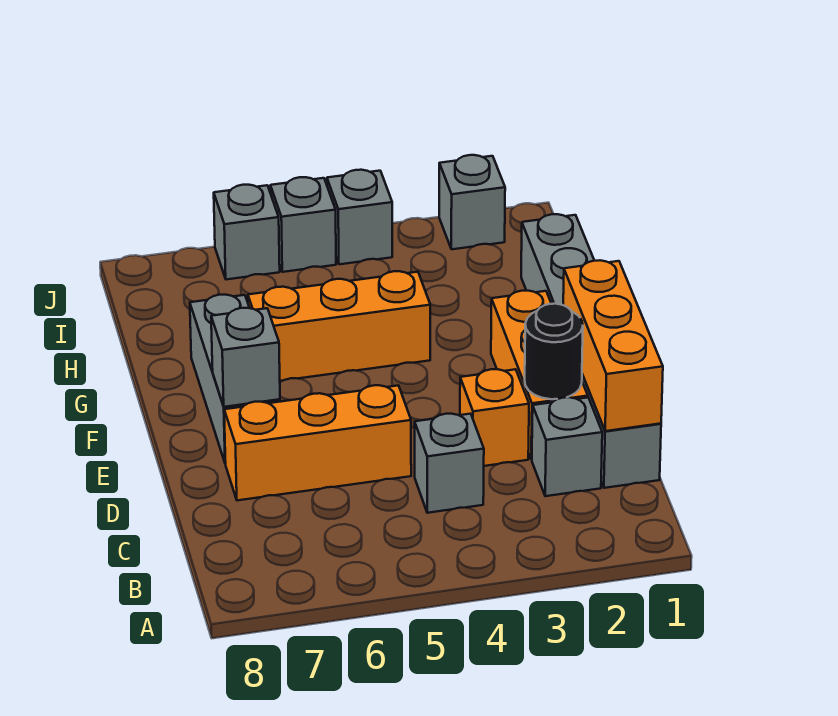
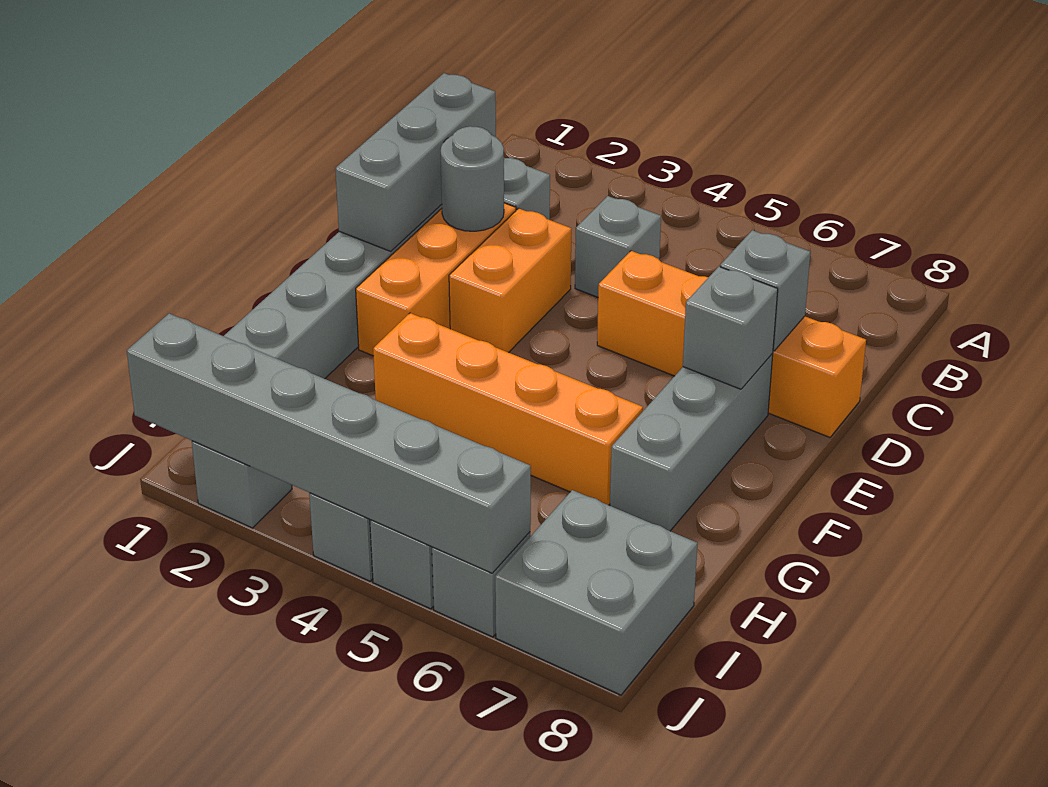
orange 1x3 brick [563,260,663,431] -> grey 1x3 brick [335,73,496,251]
black 1x1 round brick [525,304,583,399] -> grey 1x1 round brick [441,126,504,231]
orange 1x1 brick [460,369,529,466] -> orange 1x2 brick [449,208,571,353]
orange 1x3 brick [224,385,411,500] -> orange 1x4 brick [597,251,866,437]
none -> grey 1x1 brick [720,230,811,351]
orange 1x3 brick [248,271,430,381] -> orange 1x4 brick [373,313,643,505]
none -> grey 2x2 brick [495,490,697,695]
none -> grey 1x6 brick [127,314,531,573]

